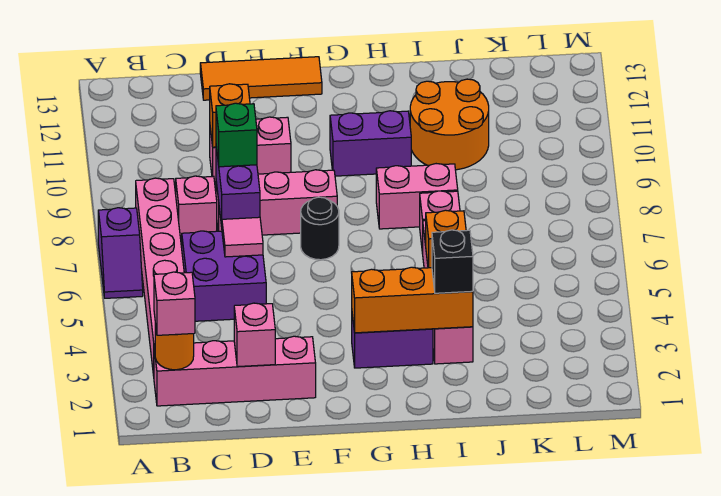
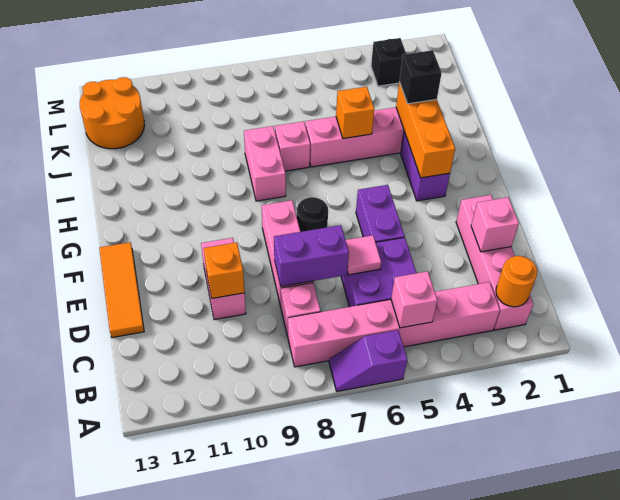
purple 1x2 slope [98,208,143,298] -> purple 1x2 slope turned to [329,330,407,392]
pink 1x1 brick [154,272,195,335] -> pink 1x1 brick moved to [391,271,437,328]
green 1x1 brick [216,103,257,167] -> none
purple 1x2 brick [330,111,411,176] -> purple 1x2 brick moved to [356,185,405,242]
orange 2x2 round brick [410,79,489,170] -> orange 2x2 round brick moved to [80,77,145,149]
none -> black 1x1 brick [371,38,406,86]

